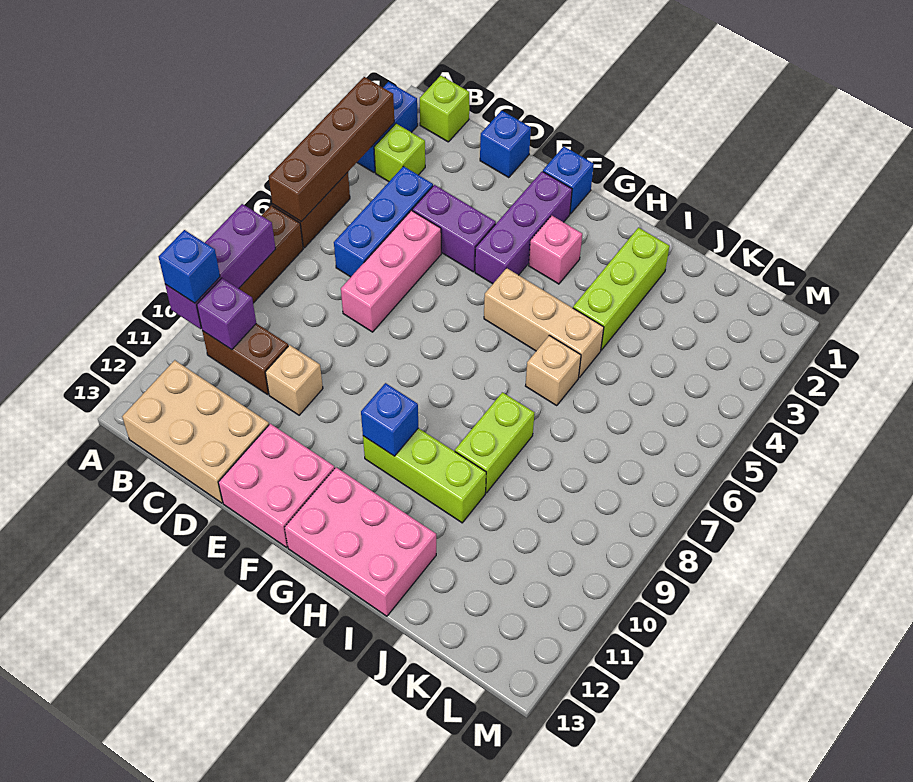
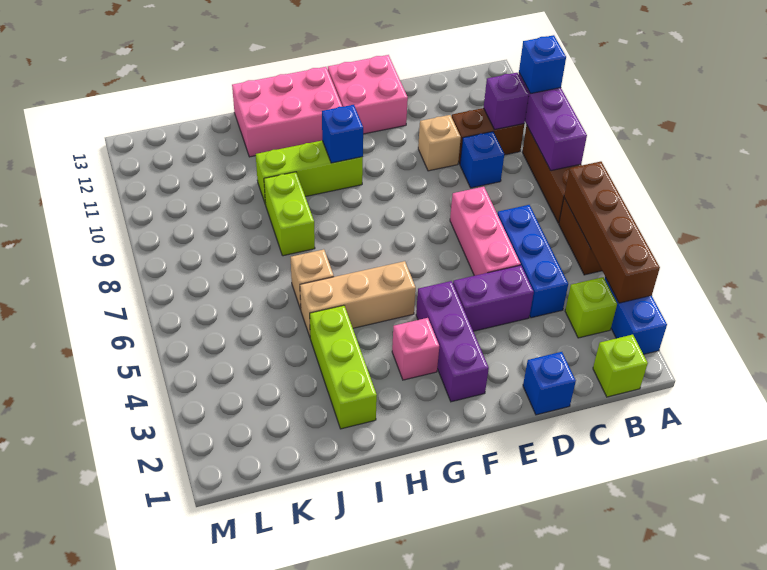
tan 2x3 brick [122,360,269,503] -> none
blue 1x1 brick [543,146,594,214] -> blue 1x1 brick moved to [460,132,504,188]

